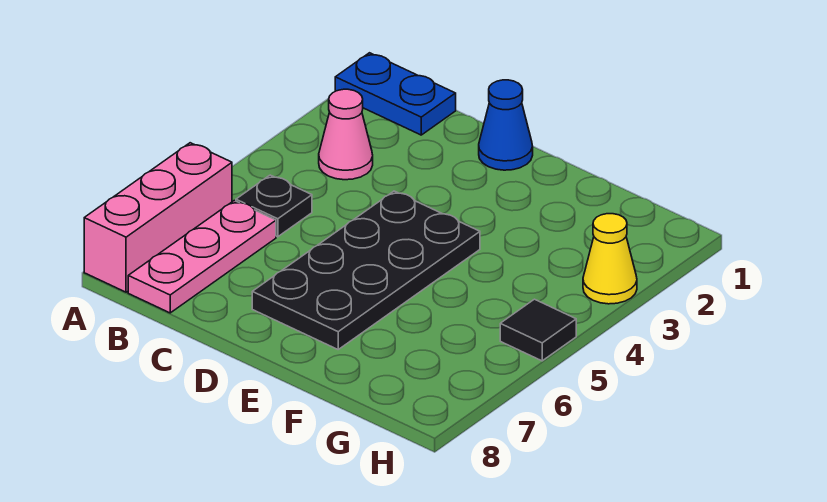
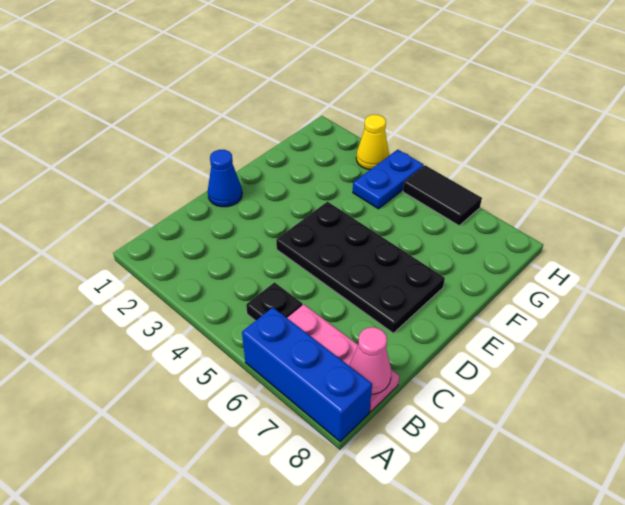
blue 1x2 plate [335,53,456,135] -> blue 1x2 plate moved to [353,150,424,209]
pink 1x3 brick [84,143,232,292] -> blue 1x3 brick [242,307,372,442]
pink 1x1 cone [319,89,373,180] -> pink 1x1 cone moved to [349,327,391,394]
black 1x1 tile [500,299,576,361] -> black 1x2 tile [403,165,482,226]

